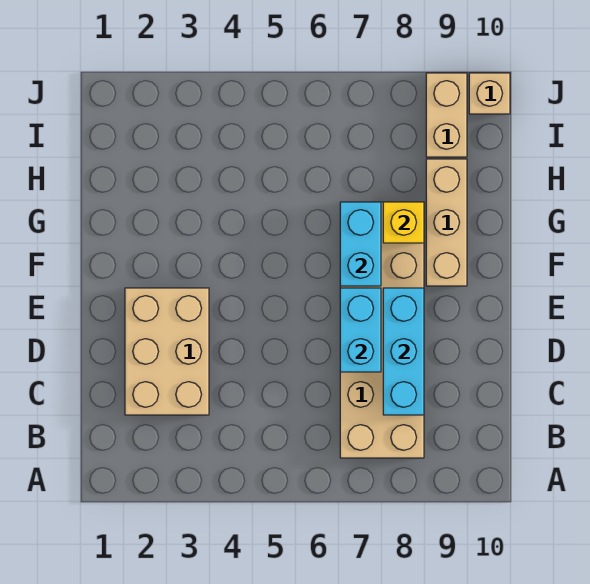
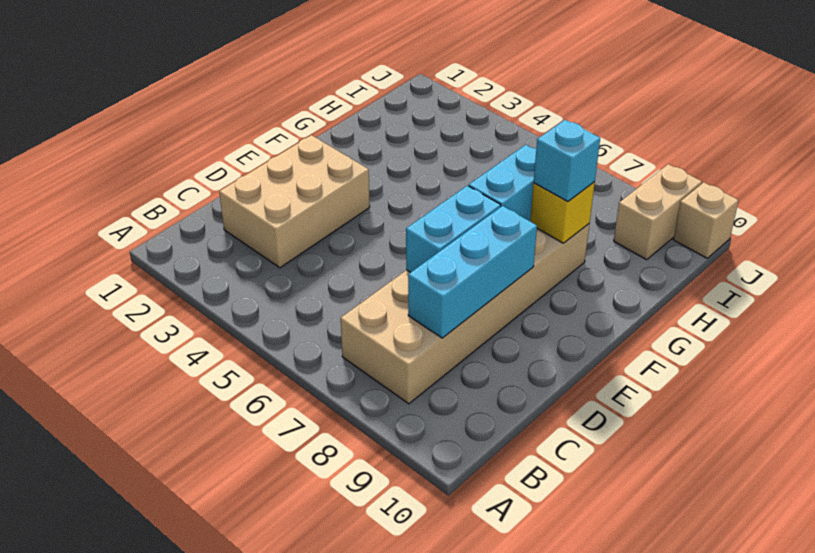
tan 1x3 brick [426,159,467,286] -> none
none -> cyan 1x1 brick [534,120,600,202]

